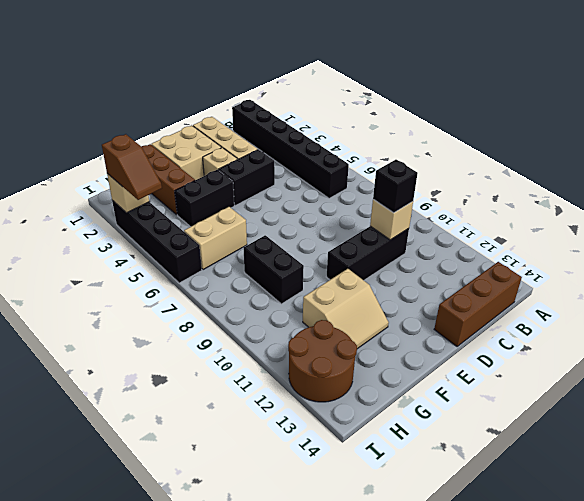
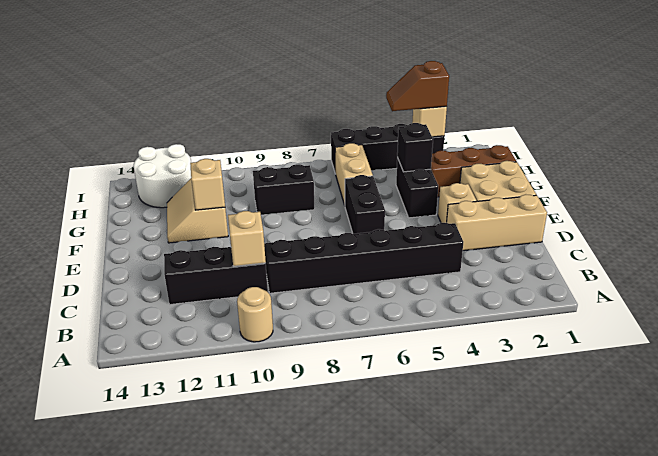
none -> tan 1x1 round brick [237,287,273,342]
black 1x6 brick [232,100,349,198] -> black 1x6 brick moved to [264,223,463,293]
brown 1x3 brick [434,262,522,346] -> none
black 1x3 brick [326,226,409,280] -> black 1x3 brick turned to [164,247,268,305]
black 1x1 brick [373,160,418,213] -> black 1x1 brick moved to [397,123,433,172]
black 1x2 brick [218,149,275,206] -> black 1x2 brick moved to [345,175,385,234]
none -> tan 1x1 brick [190,159,225,210]
brown 2x2 round brick [288,320,357,402] -> white 2x2 round brick [134,144,191,208]

